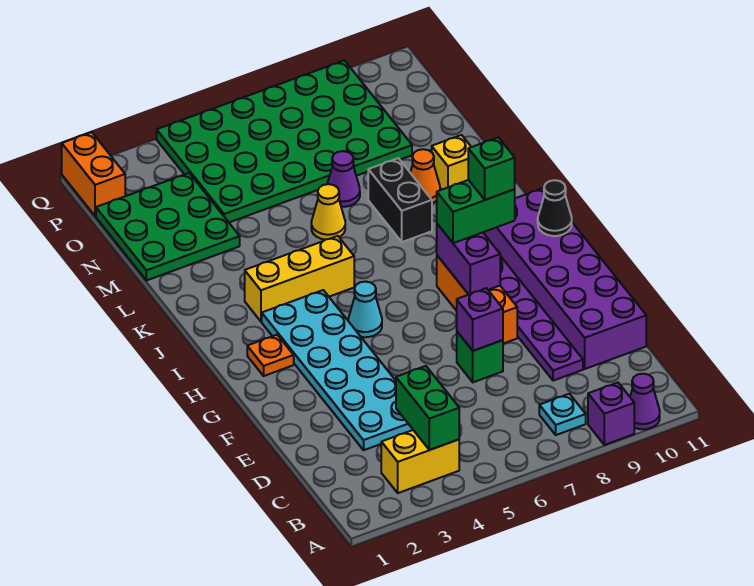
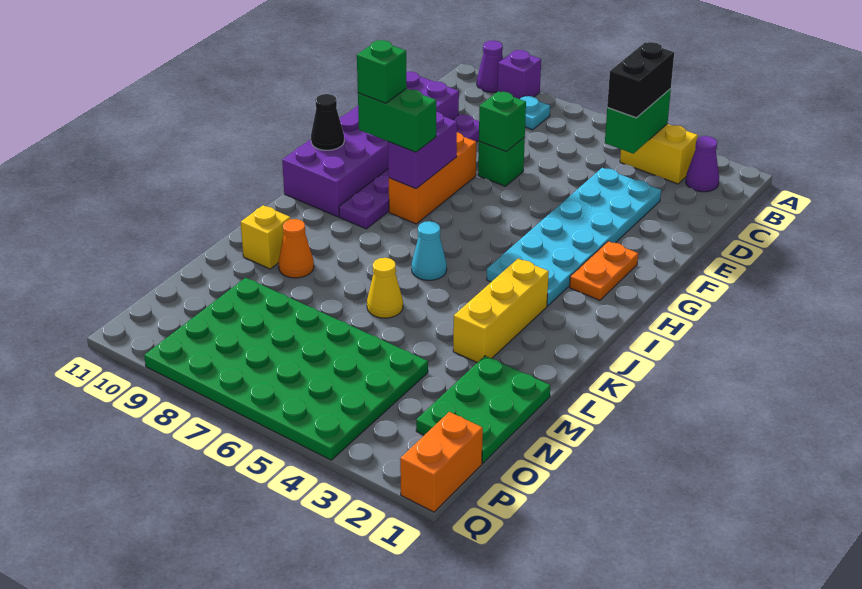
purple 1x1 brick [457,288,503,351] -> green 1x1 brick [479,91,526,152]
orange 1x1 plate [247,335,294,376] -> orange 1x2 plate [570,241,638,300]
cyan 1x1 cone [348,282,382,337] -> cyan 1x1 cone moved to [412,221,447,280]
yellow 1x3 brick [245,236,354,322] -> yellow 1x3 brick turned to [453,259,549,363]
black 1x2 brick [368,158,432,242] -> black 1x2 brick moved to [607,42,674,118]
green 3x3 plate [96,173,240,281] -> green 2x3 plate [416,356,550,463]
purple 1x1 cone [327,151,360,207] -> purple 1x1 cone moved to [686,136,719,192]

